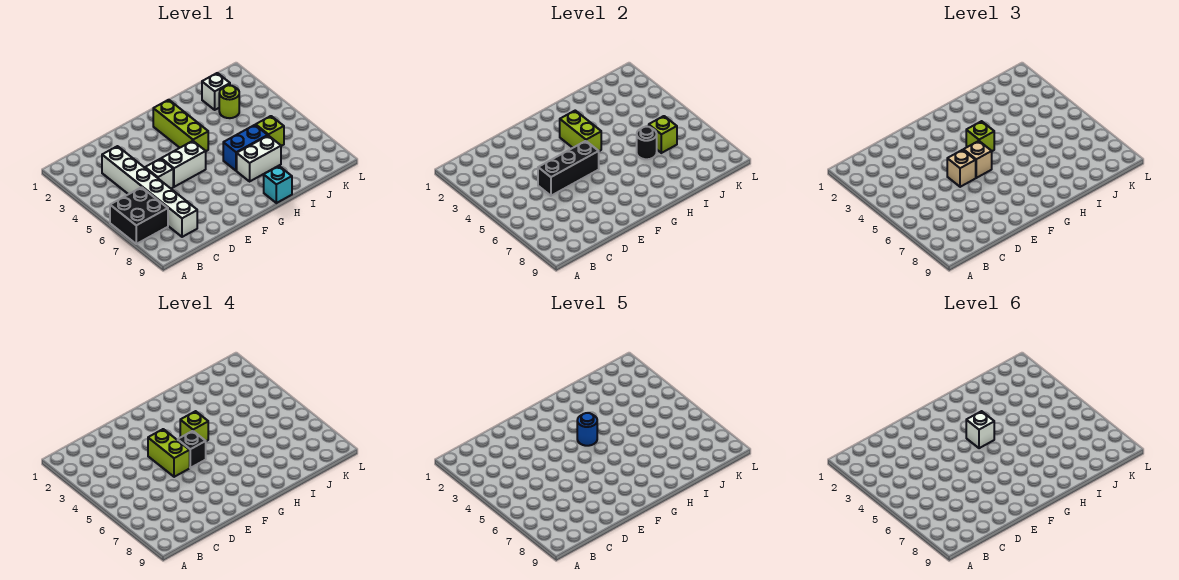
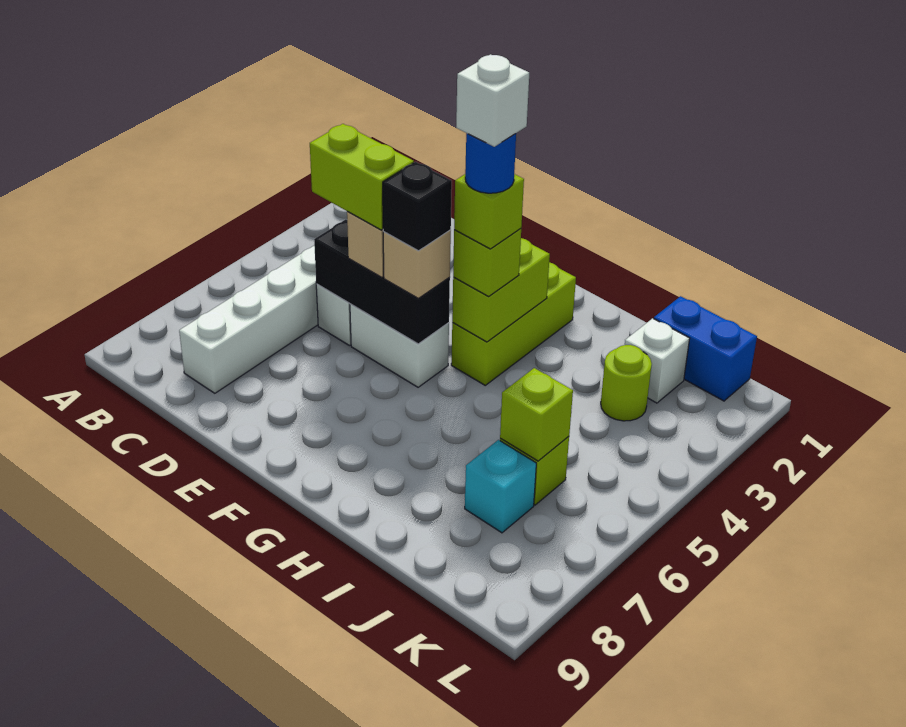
black 2x2 brick [110,187,168,244] -> none
lime 1x2 brick [148,429,190,477] -> lime 1x2 brick turned to [310,124,414,230]
blue 1x2 brick [223,125,268,171] -> blue 1x2 brick moved to [654,296,757,401]
white 1x2 brick [237,136,281,181] -> none
cyan 1x1 brick [264,166,292,203] -> cyan 1x1 brick moved to [465,440,536,533]
black 1x1 round brick [637,127,657,159] -> none

